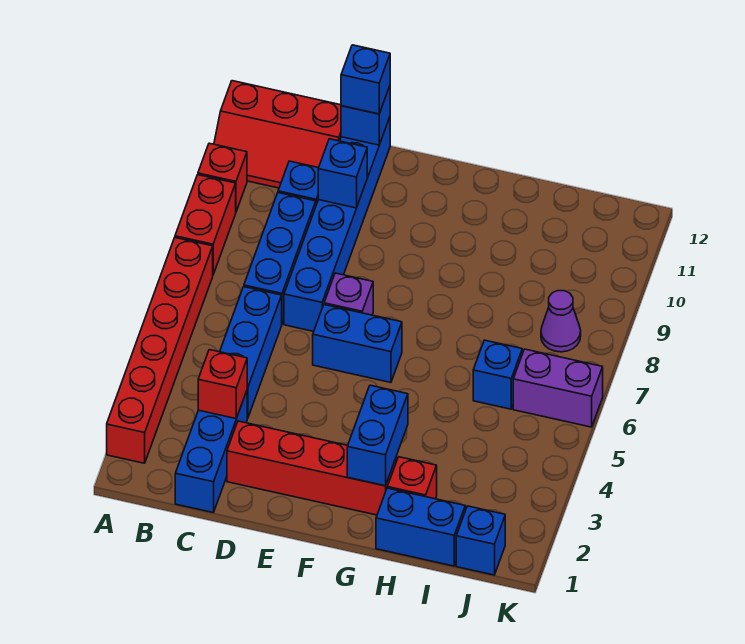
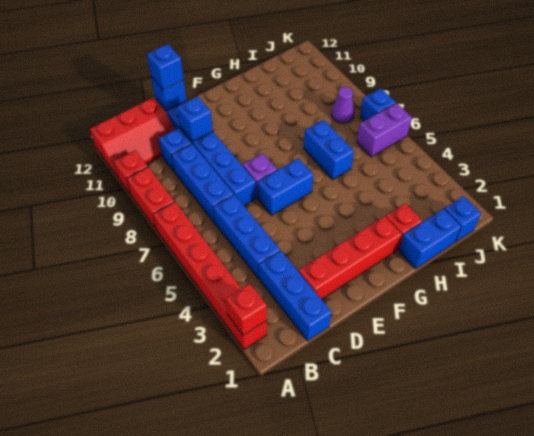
red 1x1 brick [198,350,247,419] -> red 1x1 brick moved to [226,284,267,335]
blue 1x2 brick [347,385,408,486] -> blue 1x2 brick moved to [304,120,354,179]
blue 1x1 brick [473,340,522,409] -> blue 1x1 brick moved to [360,88,396,121]

